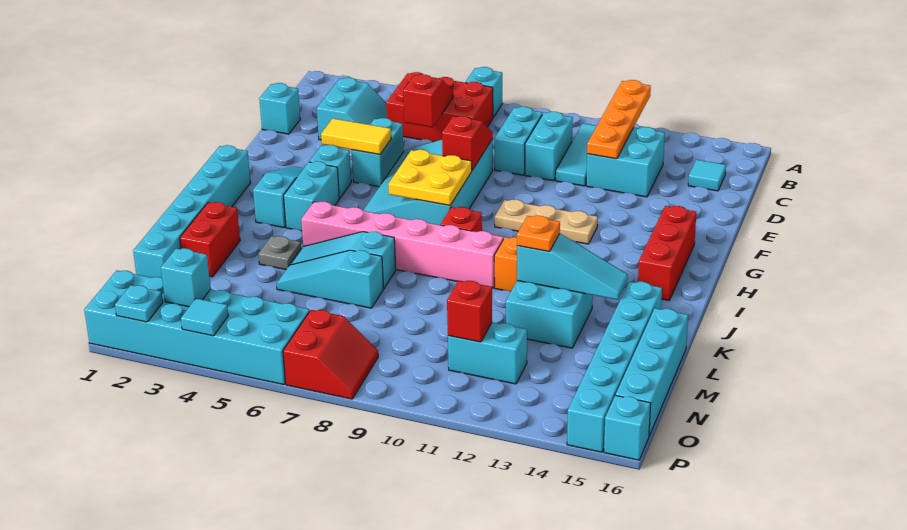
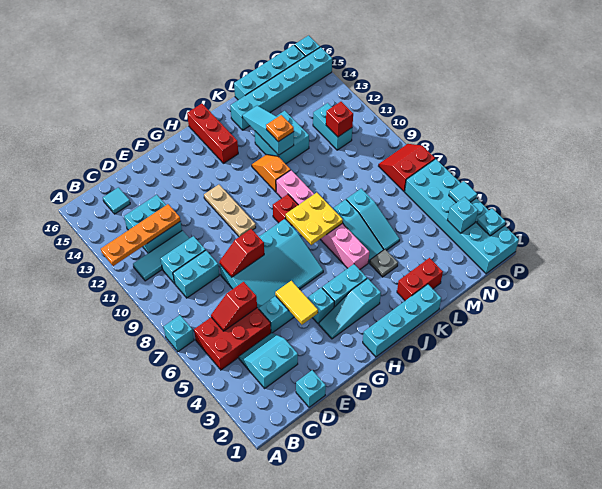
red 2x3 brick [386,72,493,142] -> red 2x3 brick turned to [194,308,271,370]
yellow 2x2 plate [388,150,472,205] -> yellow 2x2 plate moved to [286,193,343,245]
red 1x3 brick [638,206,696,300] -> red 1x3 brick turned to [187,104,238,163]
cyan 1x6 brick [133,145,250,278] -> cyan 1x4 brick [363,284,441,357]

